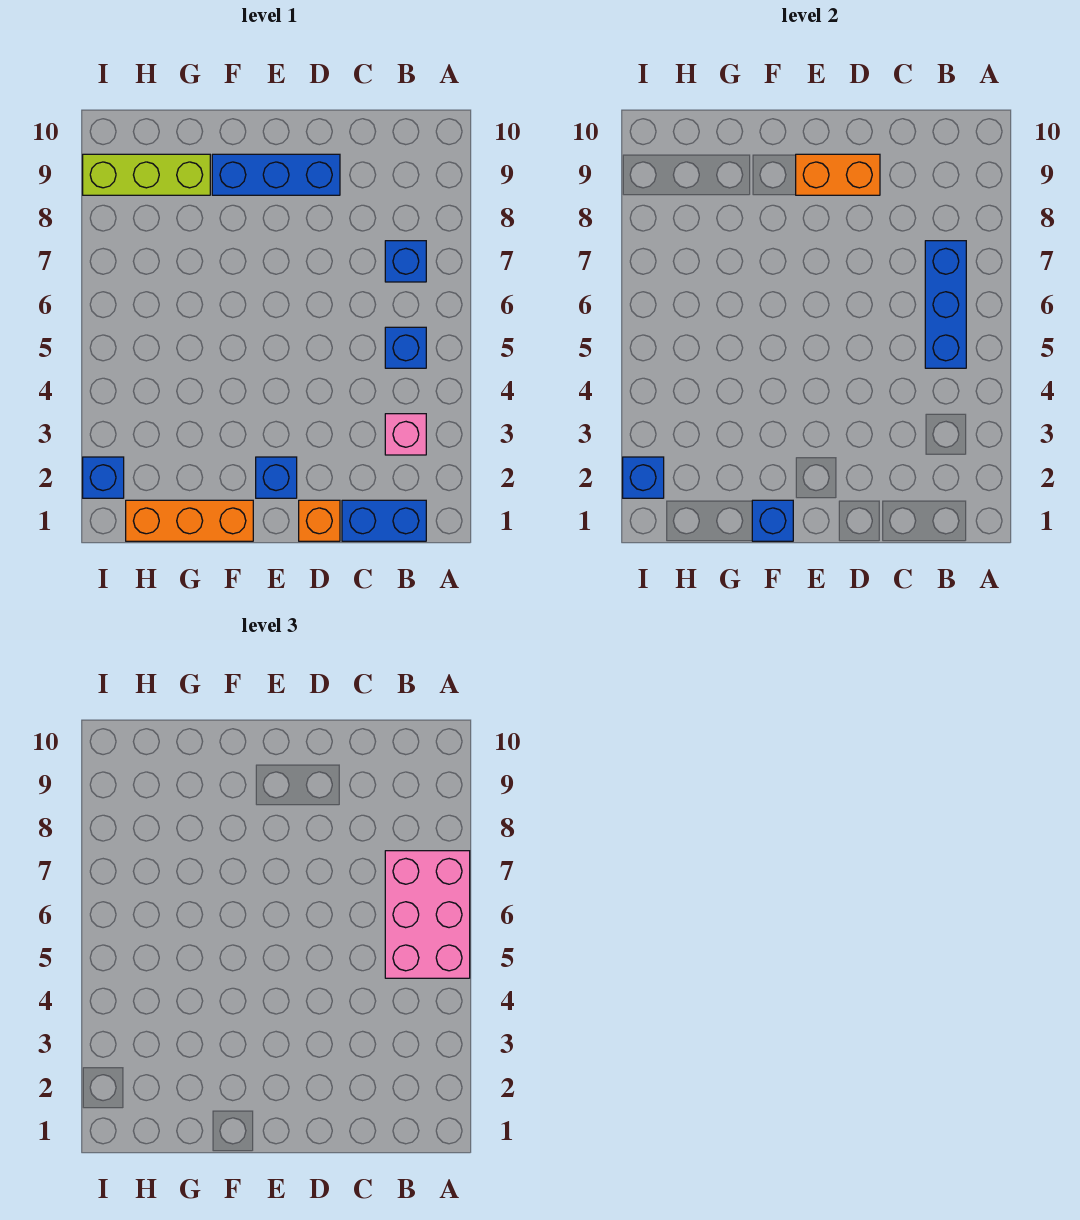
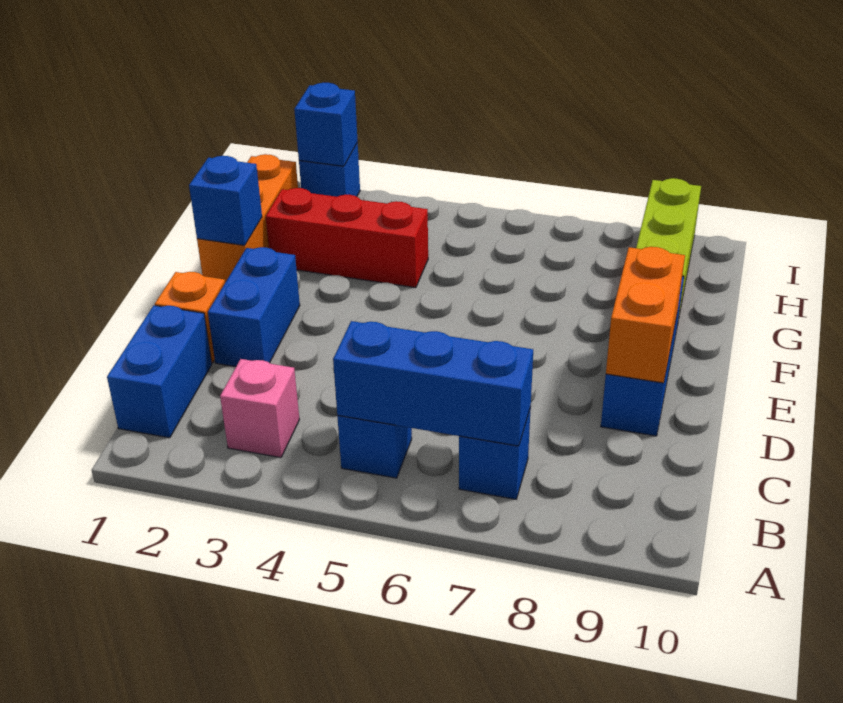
pink 2x3 brick [385,851,470,978] -> none
blue 1x1 brick [256,457,297,498] -> blue 1x2 brick [208,247,300,367]
none -> red 1x3 brick [266,188,428,288]

